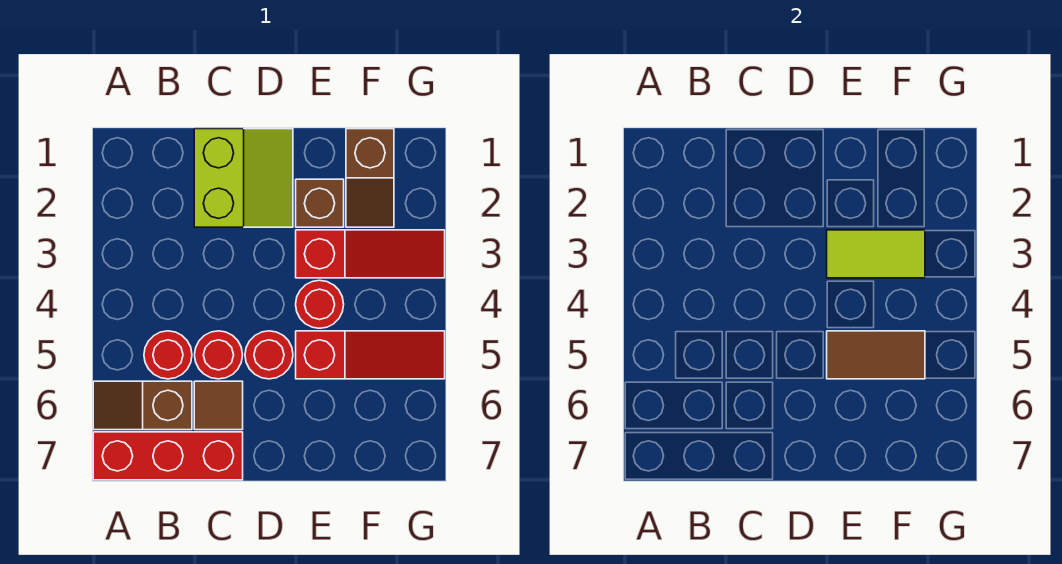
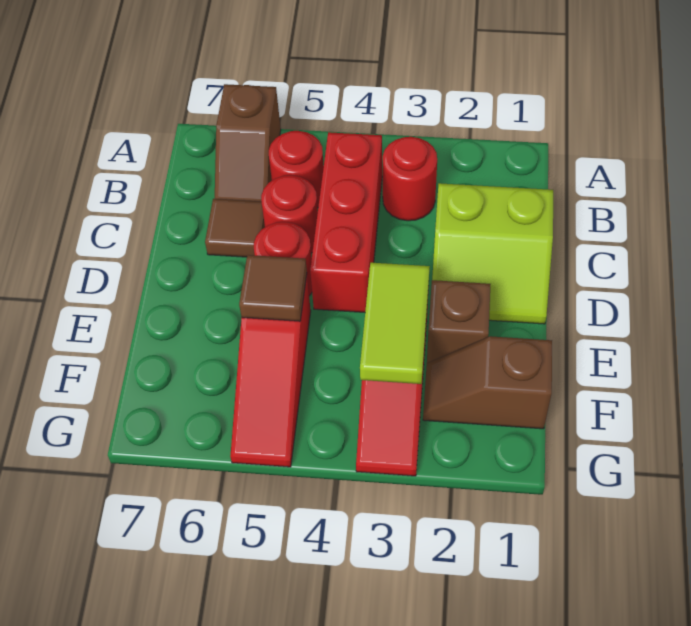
brown 1x2 slope [93,381,192,430] -> brown 1x2 slope turned to [215,84,281,201]
red 1x3 brick [93,432,243,480] -> red 1x3 brick moved to [310,132,382,312]
red 1x1 round brick [296,280,344,328] -> red 1x1 round brick moved to [383,137,437,221]
brown 1x2 tile [827,331,925,379] -> brown 1x1 tile [239,255,307,321]

